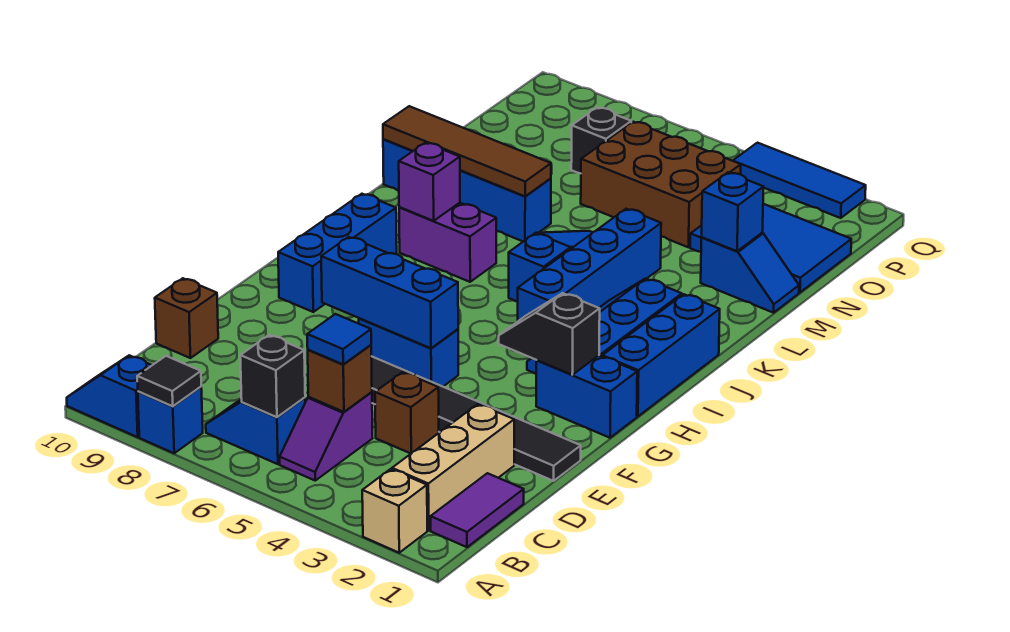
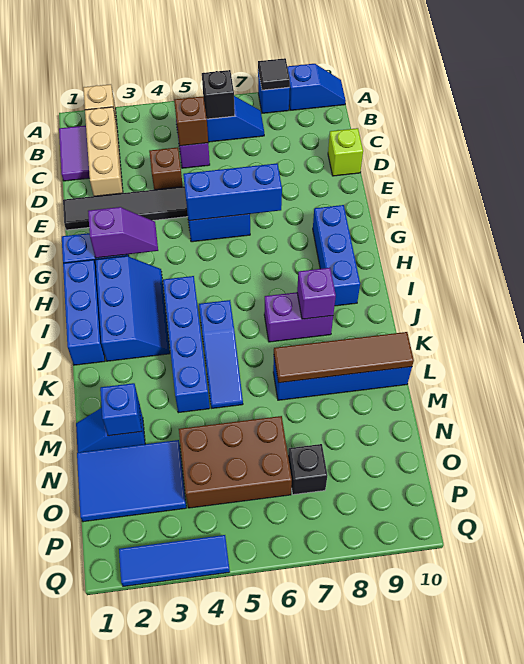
blue 1x1 tile [307,314,371,365] -> none
brown 1x1 brick [155,278,218,358] -> lime 1x1 brick [328,128,363,176]
black 1x2 slope [499,293,600,375] -> purple 1x2 slope [88,207,158,258]

